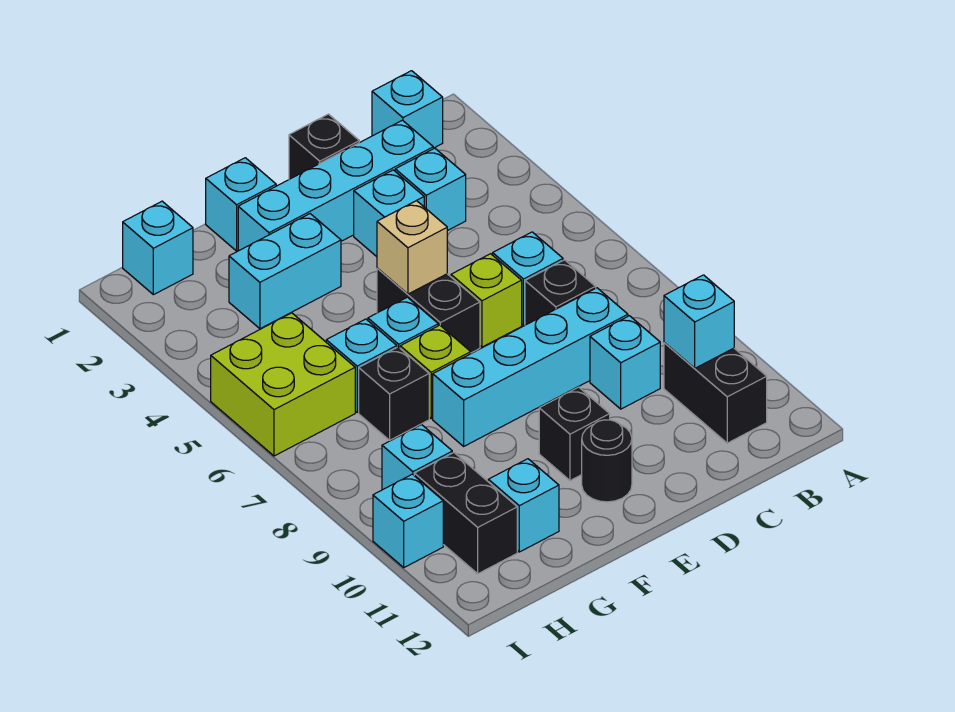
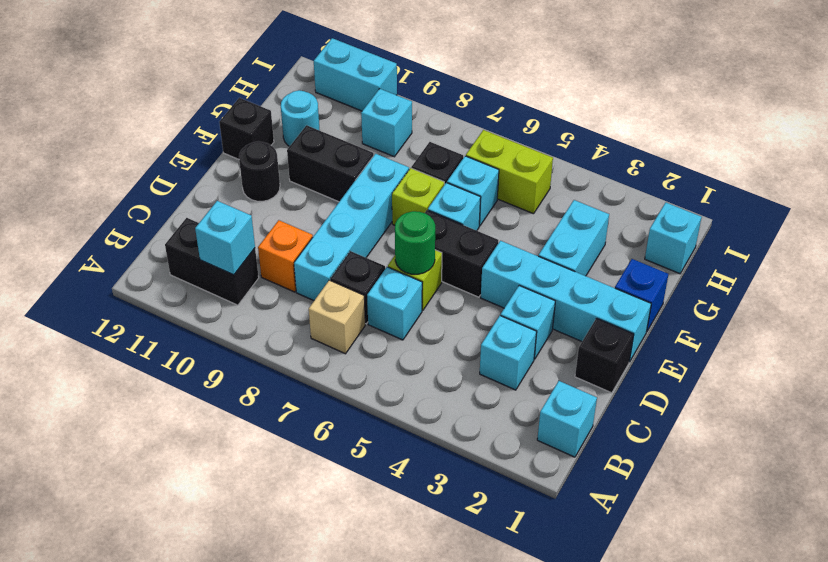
cyan 1x4 brick [238,120,433,251] -> cyan 1x4 brick turned to [481,241,651,362]
cyan 1x1 brick [590,316,660,409] -> orange 1x1 brick [258,220,313,292]
none -> green 1x1 round brick [395,211,435,274]
tan 1x1 brick [377,201,447,294] -> tan 1x1 brick moved to [309,280,365,354]
black 1x1 brick [539,387,610,481] -> black 1x1 brick moved to [219,98,274,159]
cyan 1x1 brick [206,158,276,251] -> blue 1x1 brick [615,259,668,332]
cyan 1x1 brick [488,459,559,552] -> cyan 1x1 round brick [281,90,319,146]
lime 2x2 brick [211,313,355,456] -> lime 1x2 brick [466,130,553,214]
black 1x2 brick [414,453,517,574] -> black 1x2 brick moved to [287,125,374,202]
cyan 1x1 brick [373,474,443,567] -> cyan 1x2 brick [314,38,397,111]

